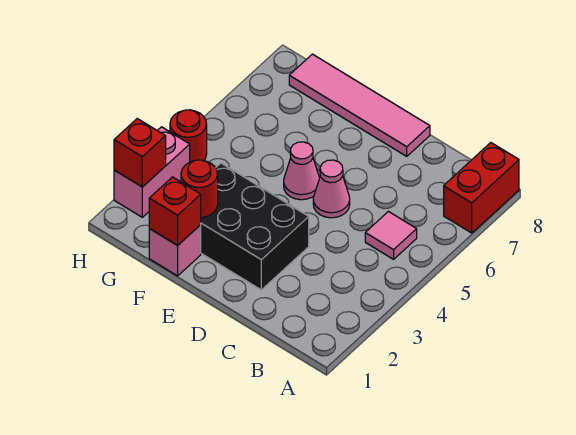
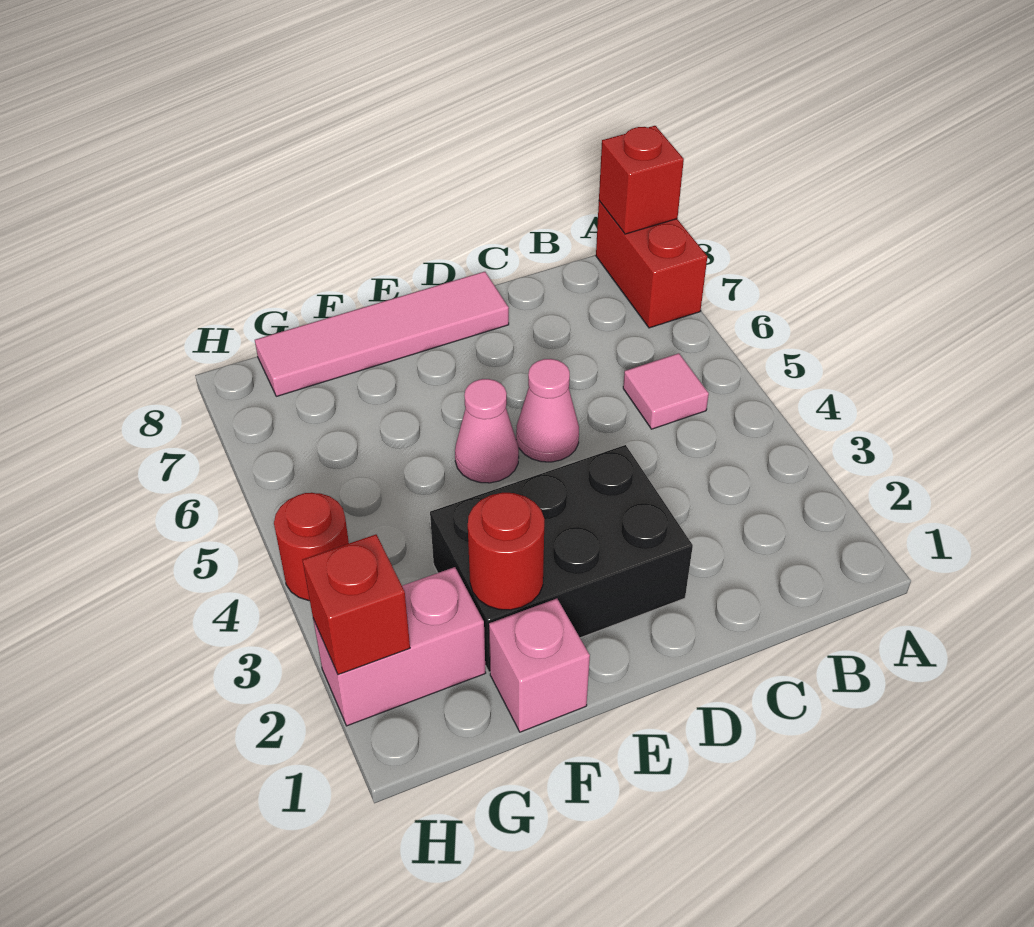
red 1x1 brick [149,177,201,245] -> red 1x1 brick moved to [599,126,684,234]
pink 1x2 brick [114,127,190,217] -> pink 1x2 brick turned to [313,567,486,726]

